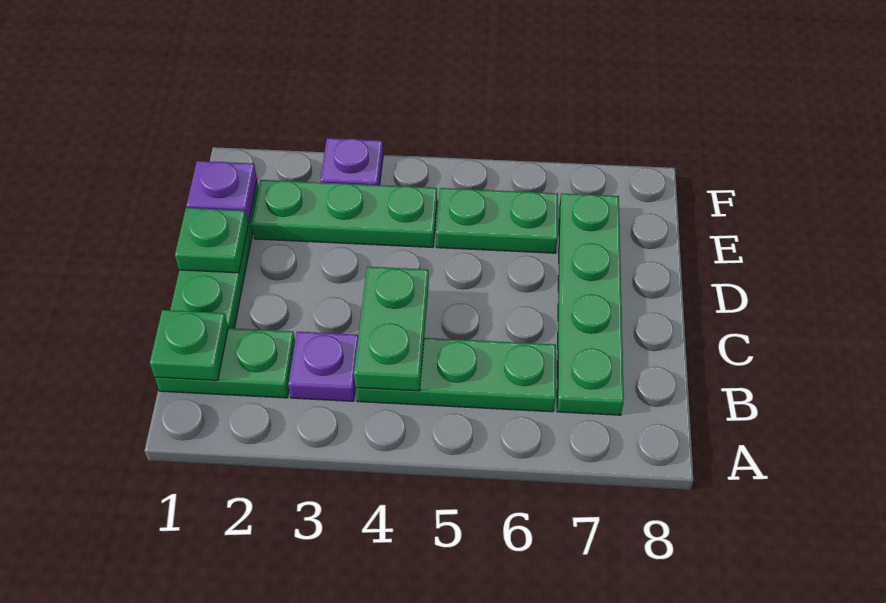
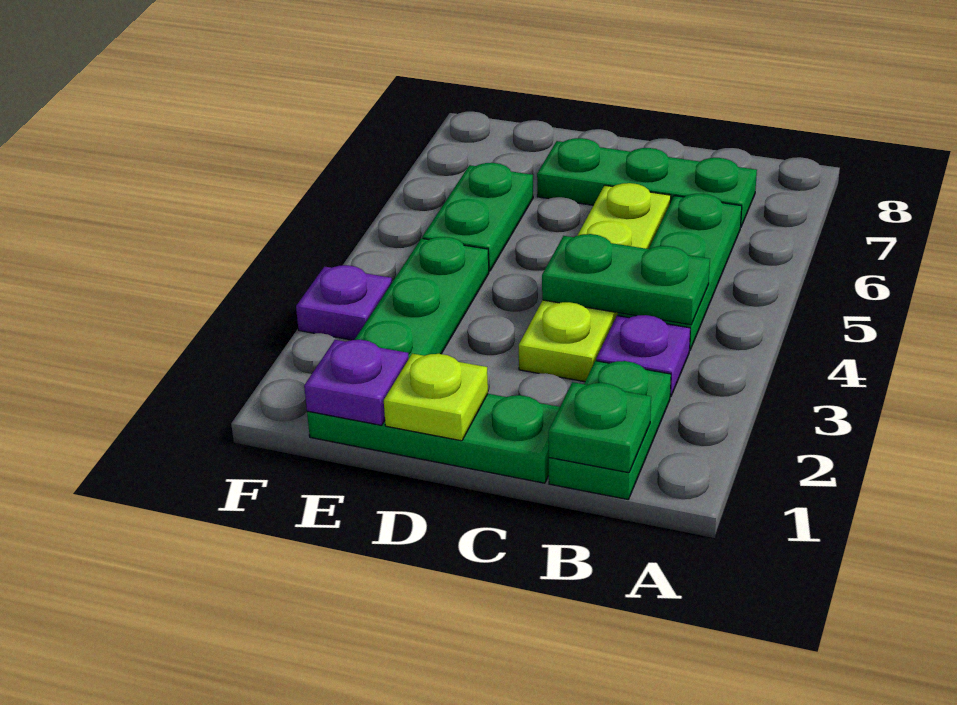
green 1x4 plate [557,193,624,415] -> green 1x3 plate [537,138,757,228]
none -> lime 1x4 plate [519,183,671,382]
green 1x1 plate [175,208,248,273] -> lime 1x1 plate [384,354,488,441]

